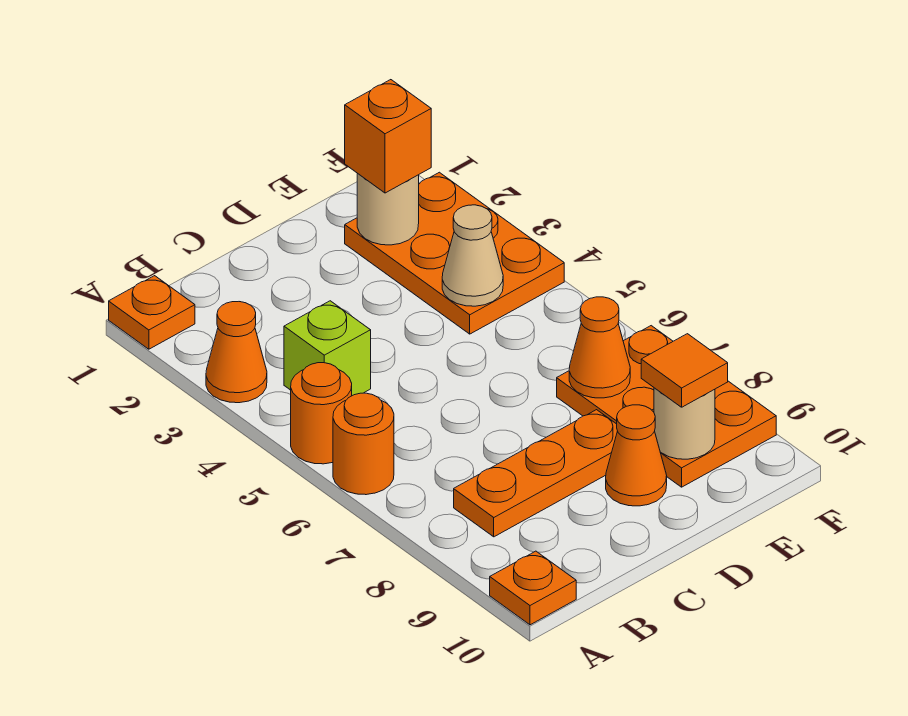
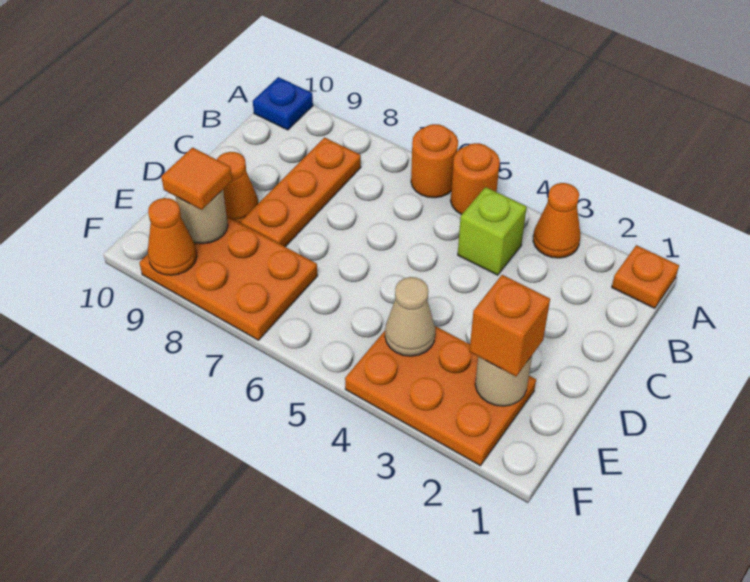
orange 1x1 plate [490,551,576,625] -> blue 1x1 plate [253,77,313,130]
orange 1x1 cone [569,297,630,398] -> orange 1x1 cone moved to [148,198,197,275]

